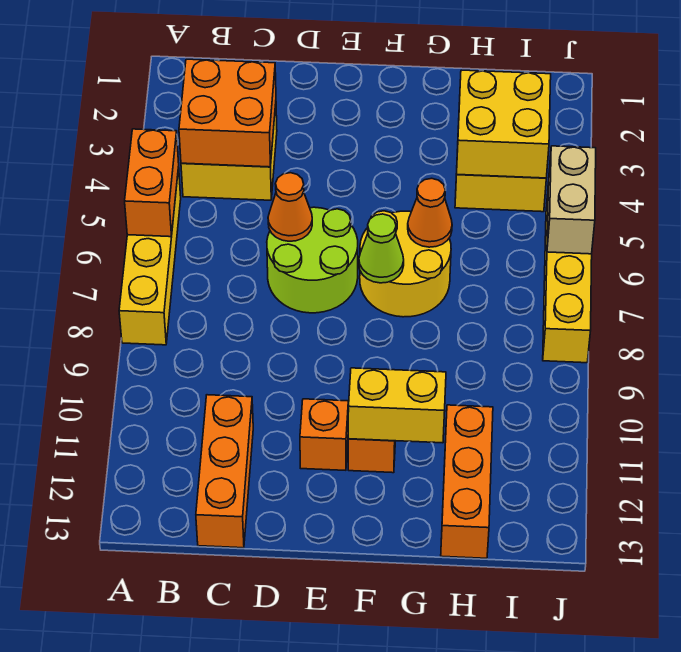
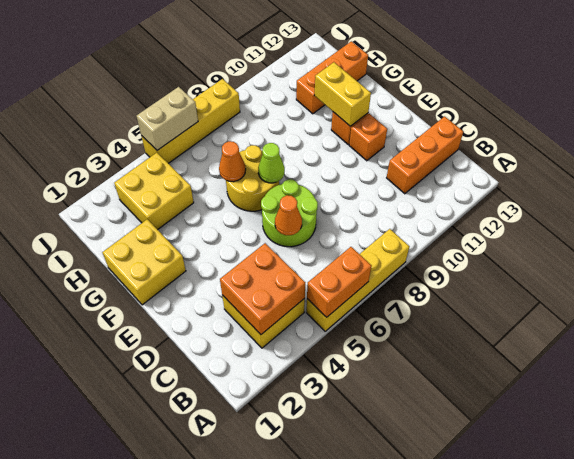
yellow 2x2 brick [457,70,551,178] -> yellow 2x2 brick moved to [102,219,186,305]

